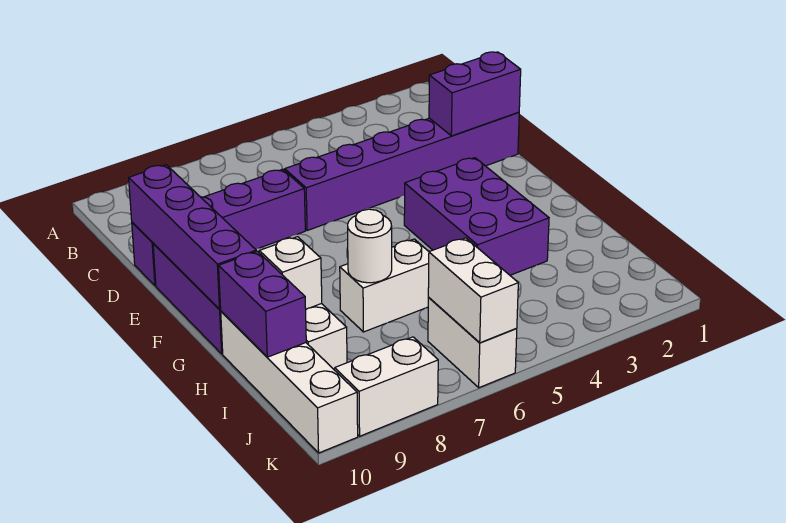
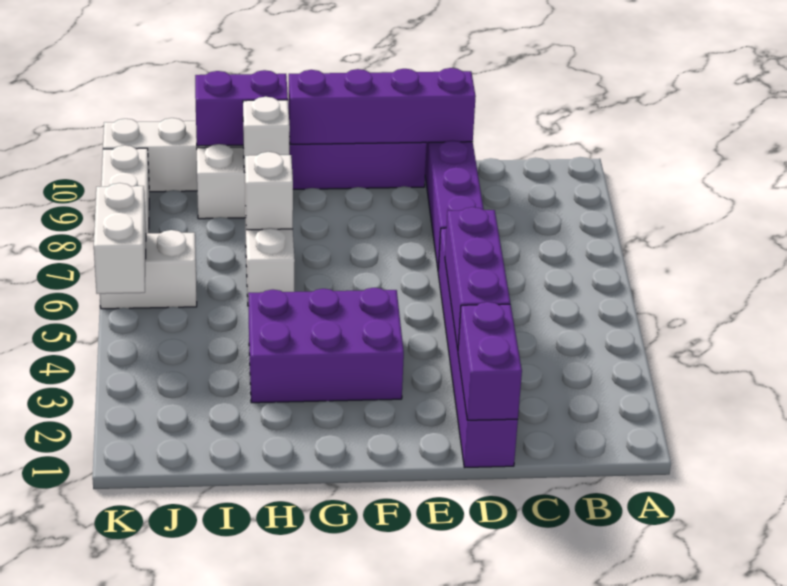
none -> purple 1x3 brick [445,207,510,350]
white 1x1 round brick [348,209,392,283] -> white 1x1 brick [245,152,293,230]
white 1x2 brick [428,238,518,343] -> white 1x2 brick turned to [94,183,146,294]

